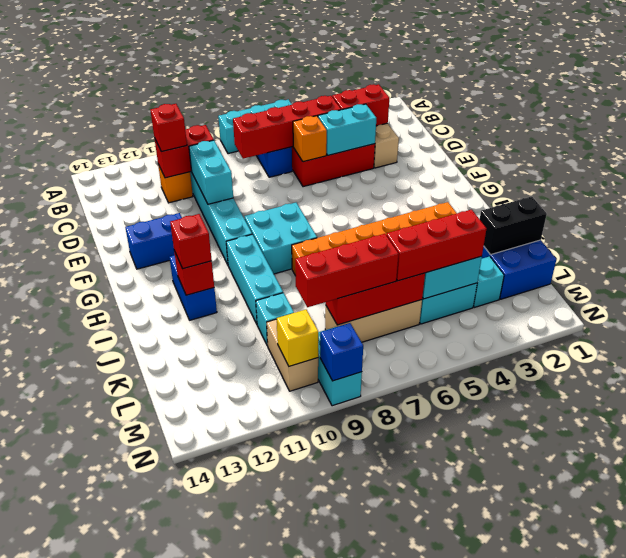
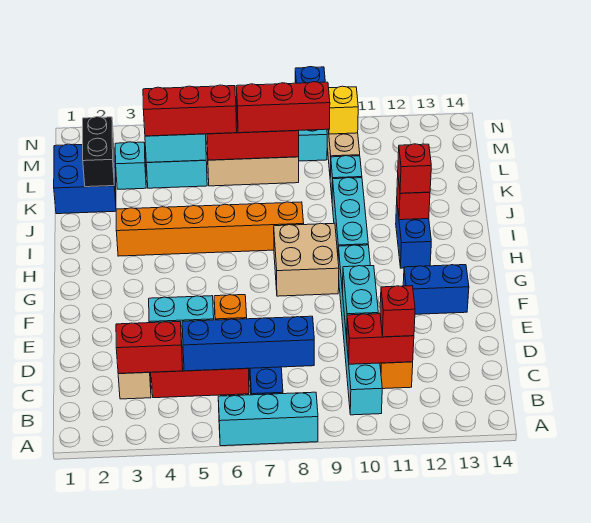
red 1x4 brick [233,96,341,159] -> blue 1x4 brick [182,316,314,371]
cyan 2x2 brick [244,203,317,274] -> tan 2x2 brick [274,223,339,296]
black 1x2 brick [480,196,547,255] -> black 1x2 brick turned to [83,117,114,187]

